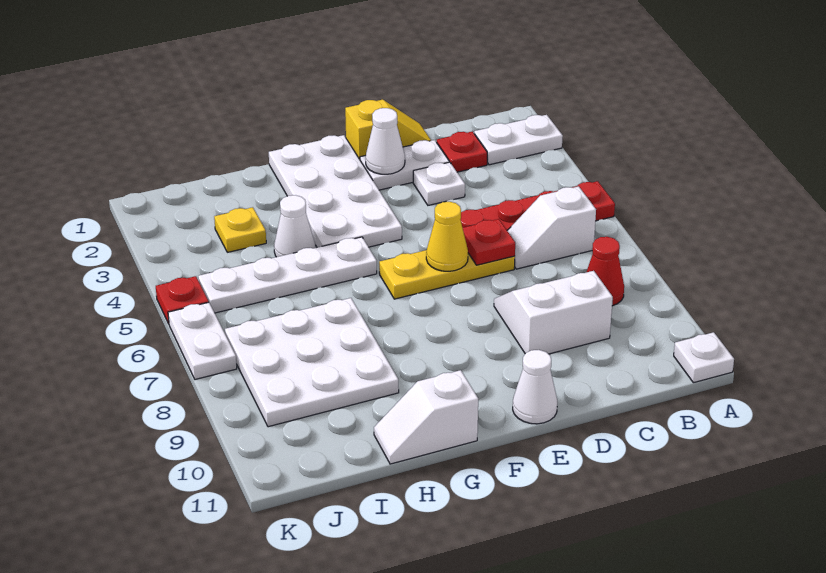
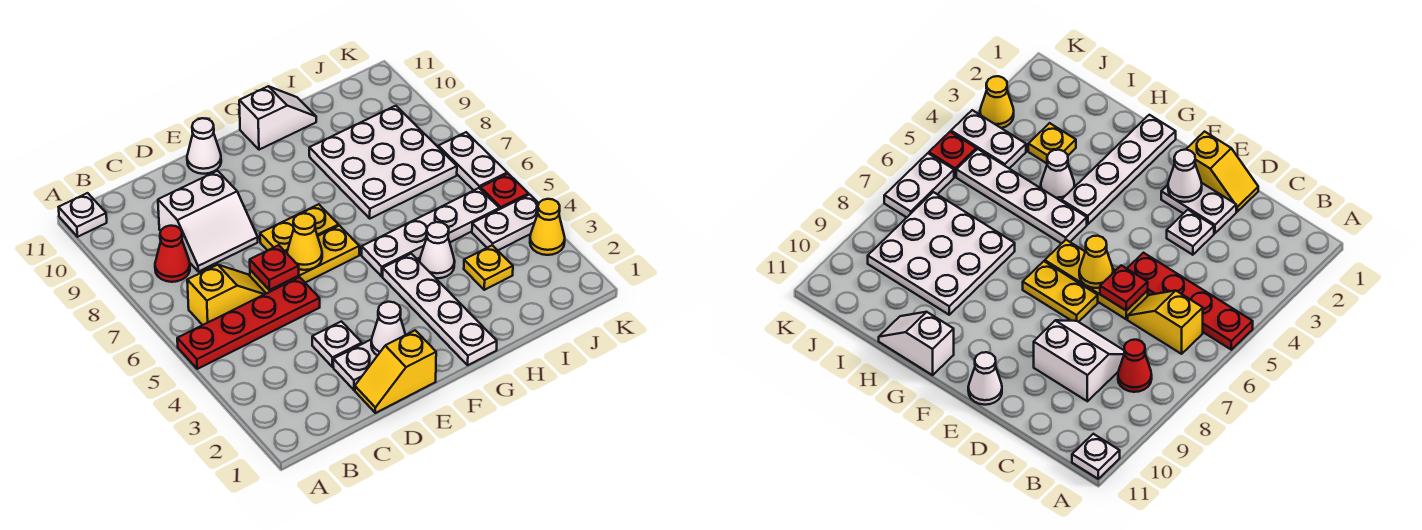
white 1x2 plate [474,115,563,165] -> white 1x2 plate moved to [472,195,539,250]
white 1x2 slope [507,186,596,269] -> yellow 1x2 slope [187,265,266,325]
red 1x1 plate [437,131,487,172] -> none
none -> yellow 1x2 plate [260,204,338,252]
white 2x4 plate [269,135,402,247] -> white 1x4 plate [383,254,497,365]
none -> yellow 1x1 cone [530,199,565,255]

